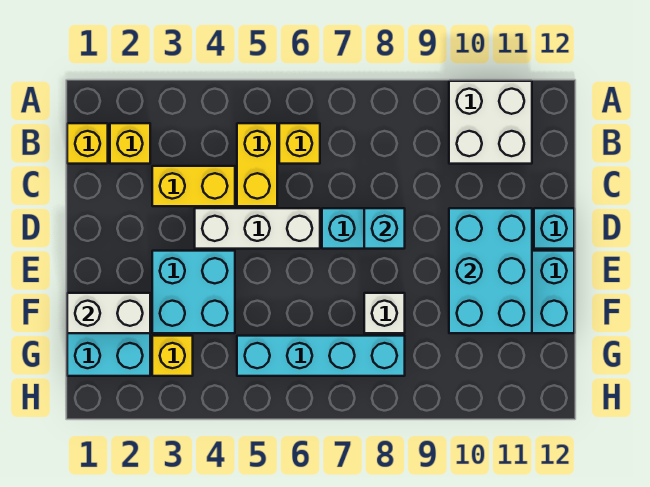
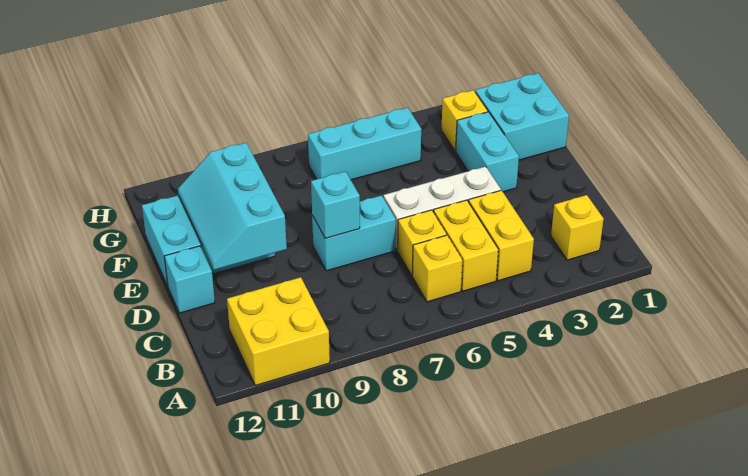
white 2x2 brick [449,81,532,164] -> yellow 2x2 brick [227,277,330,386]
yellow 1x1 brick [67,123,108,164] -> yellow 1x1 brick moved to [398,210,447,275]
yellow 1x2 brick [152,166,235,206] -> yellow 1x2 brick turned to [469,190,534,281]
cyan 2x3 brick [449,208,532,333] -> cyan 2x3 slope [178,143,287,270]
cyan 2x2 brick [152,251,235,333] -> cyan 1x2 brick [456,112,519,192]
white 1x2 brick [67,293,150,333] -> none
white 1x1 brick [364,293,405,333] -> none
cyan 1x4 brick [237,336,405,376] -> cyan 1x3 brick [308,108,421,180]

